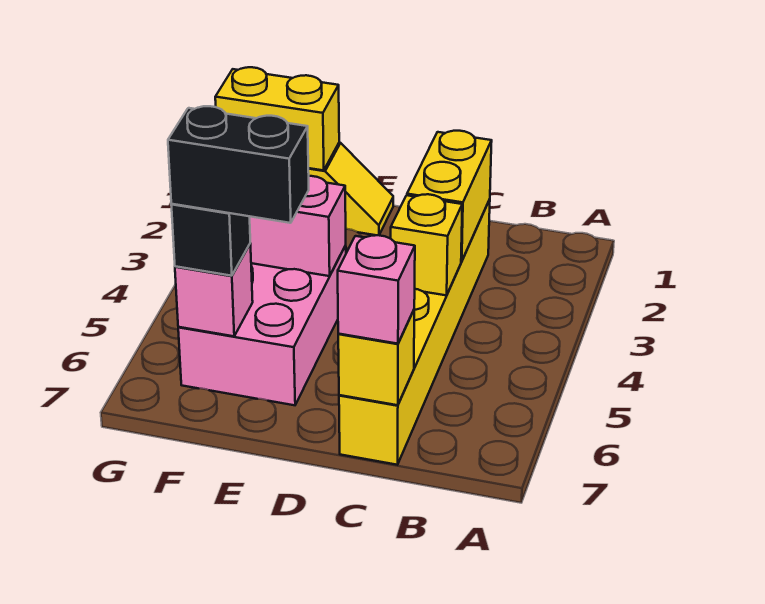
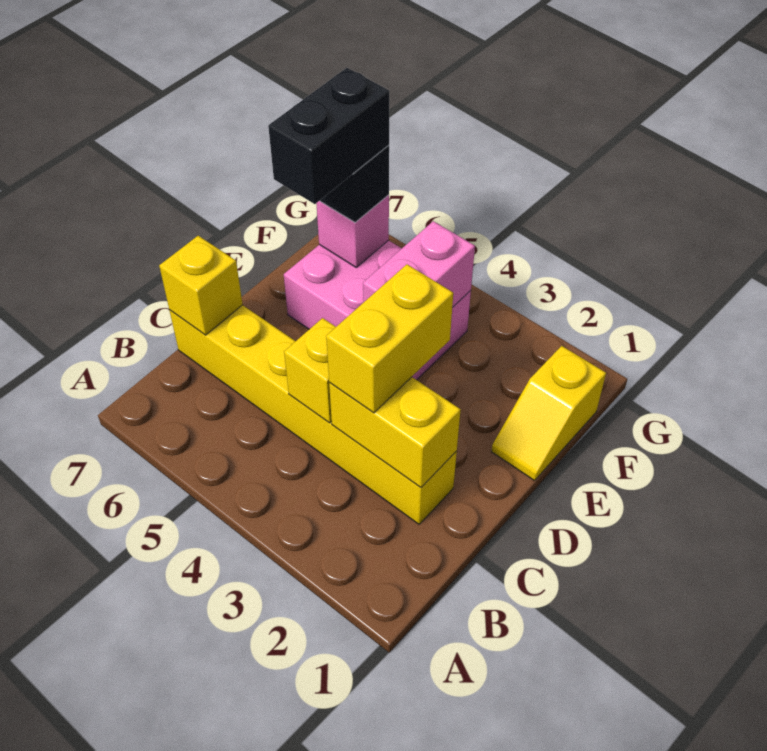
pink 1x1 brick [338,235,415,344] -> none
yellow 1x2 brick [215,67,339,171] -> yellow 1x2 brick moved to [326,264,453,413]

